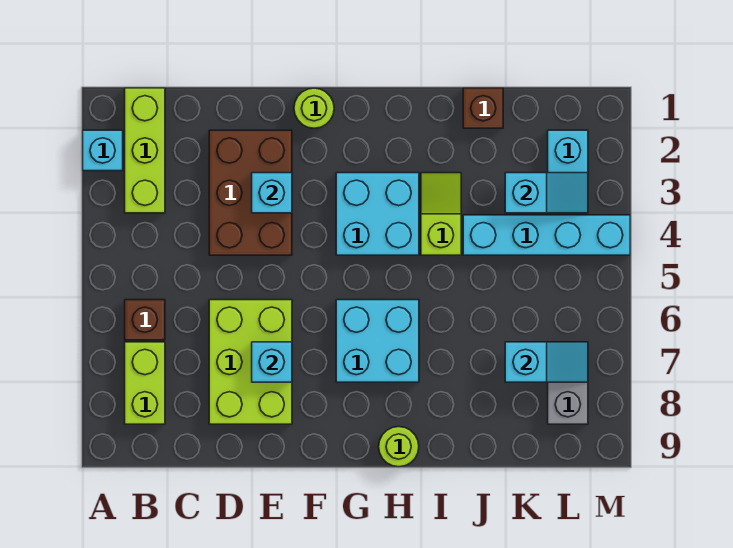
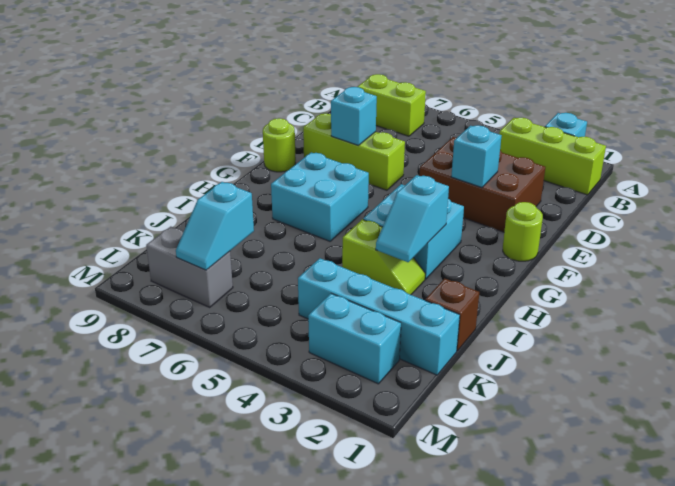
brown 1x1 brick [125,300,165,340] -> none
lime 2x3 brick [209,300,292,424] -> lime 1x3 brick [303,114,405,190]
lime 1x1 round brick [379,427,419,467] -> lime 1x1 round brick moved to [263,118,296,172]
cyan 1x4 brick [463,215,630,255] -> cyan 1x4 brick turned to [298,258,460,375]
cyan 1x2 slope [505,173,588,213] -> cyan 1x2 slope moved to [376,175,449,262]

